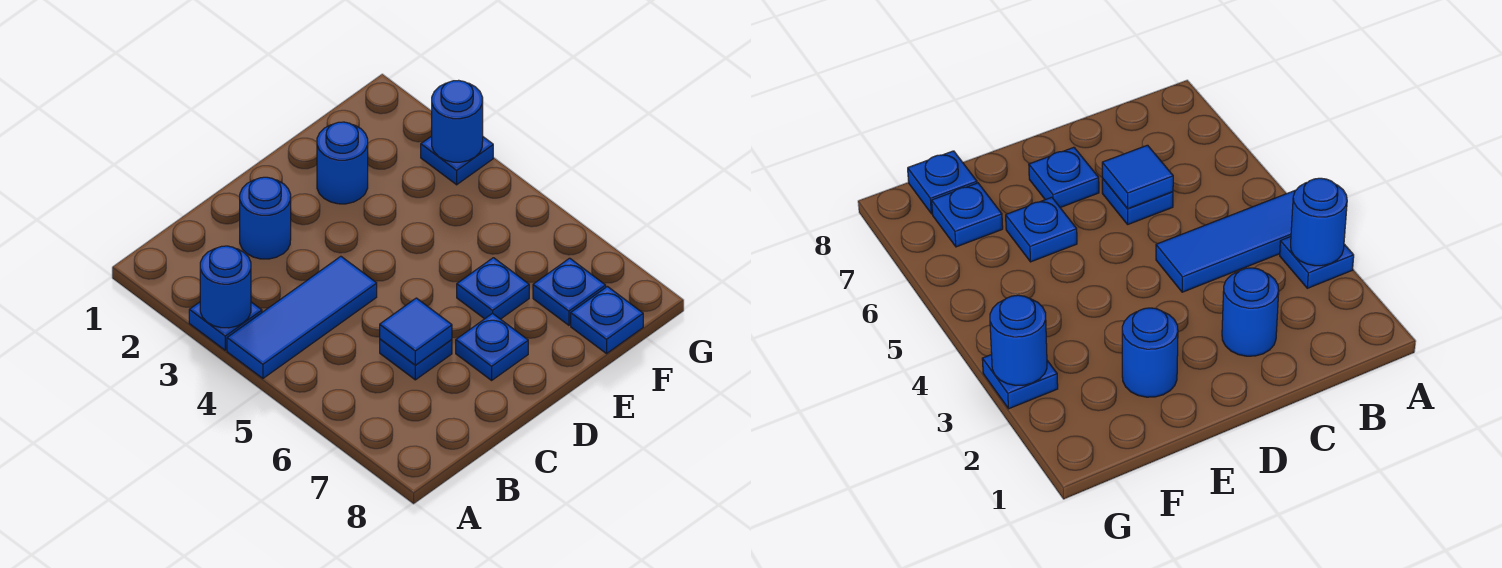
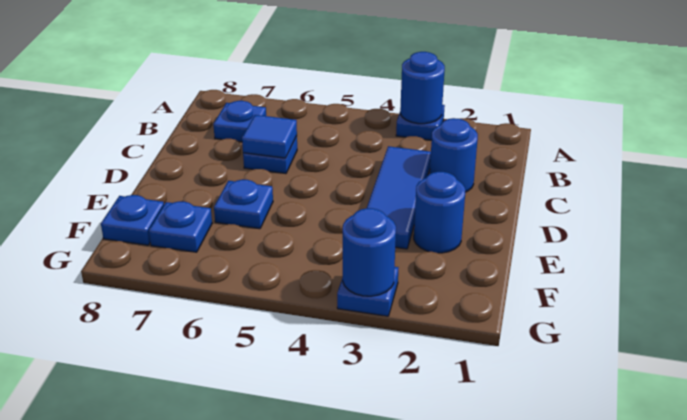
blue 1x3 tile [227,256,377,378] -> blue 1x3 tile moved to [367,146,431,249]
blue 1x1 plate [456,313,528,380] -> blue 1x1 plate moved to [213,101,266,142]

